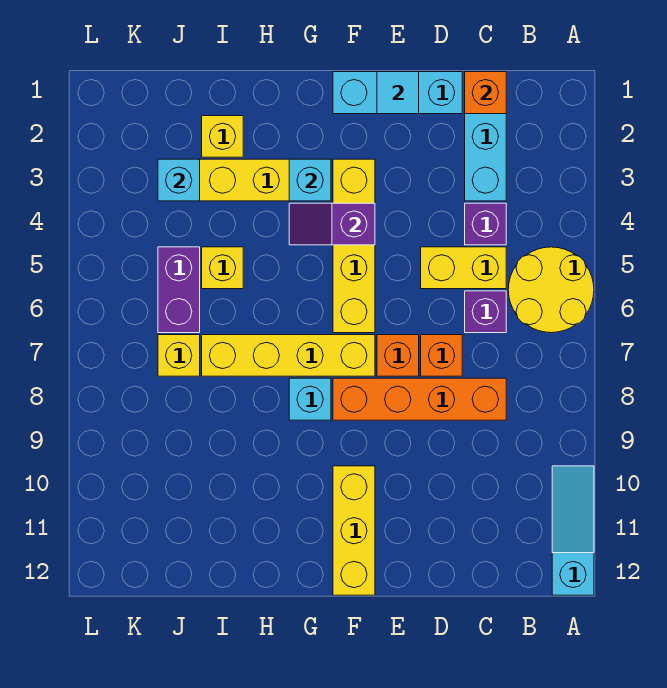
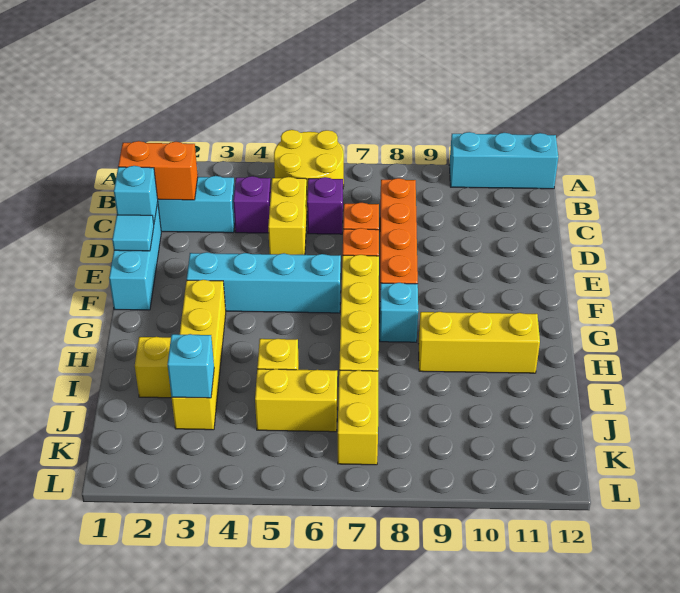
cyan 1x3 slope [552,466,594,595] -> cyan 1x3 brick [449,132,558,189]
orange 1x1 brick [465,72,506,114] -> orange 1x2 brick [118,141,198,200]
yellow 1x4 brick [333,159,375,333] -> cyan 1x4 brick [187,252,341,313]
purple 1x2 slope [289,203,375,245] -> none
yellow 1x3 brick [333,466,375,595] -> yellow 1x3 brick moved to [419,312,540,373]
cyan 1x1 brick [289,159,331,201] -> cyan 1x1 brick moved to [114,166,158,223]
purple 1x2 brick [158,247,200,333] -> yellow 1x2 brick [255,369,337,432]
yellow 1x1 brick [158,335,200,376] -> yellow 1x2 brick [338,370,378,465]

